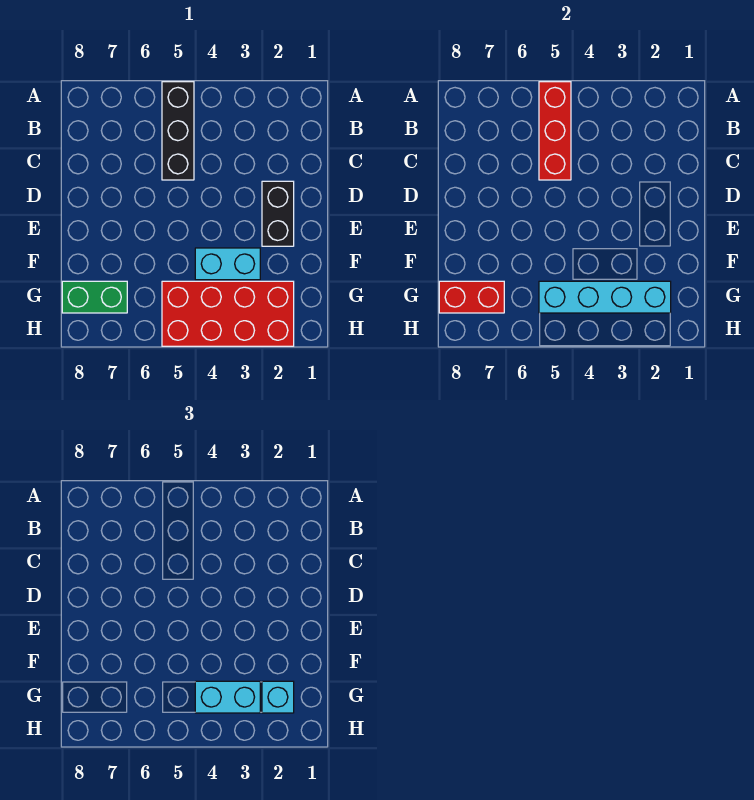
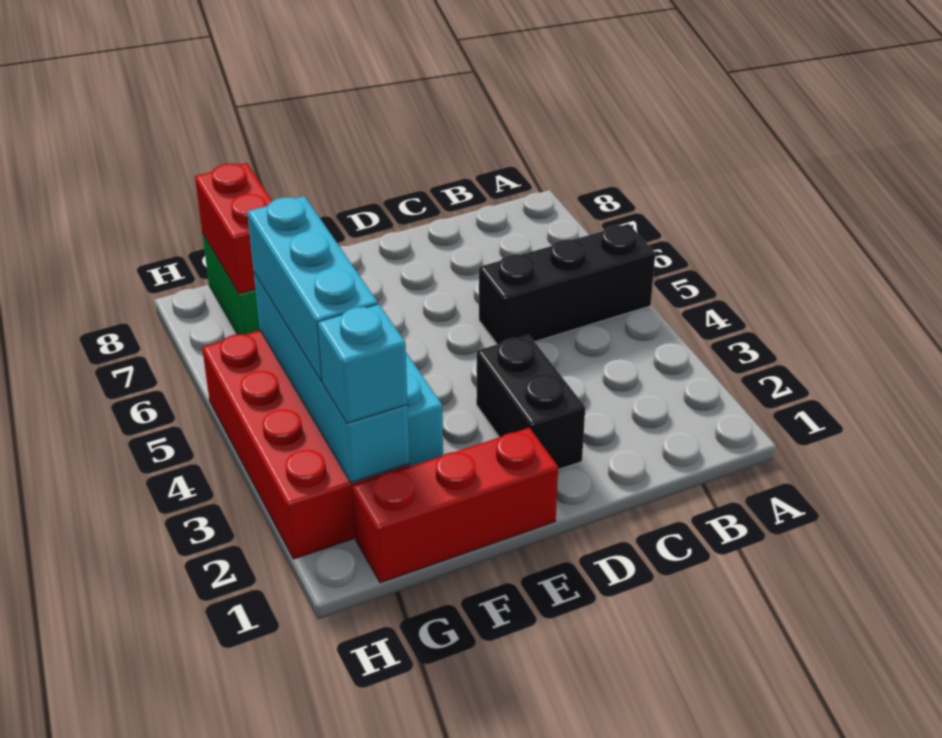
red 1x3 brick [539,82,571,180] -> red 1x3 brick moved to [352,428,558,583]
black 1x2 brick [262,181,294,246] -> black 1x2 brick turned to [476,335,585,470]
cyan 1x2 brick [195,681,260,713] -> cyan 1x3 brick [247,196,378,382]

